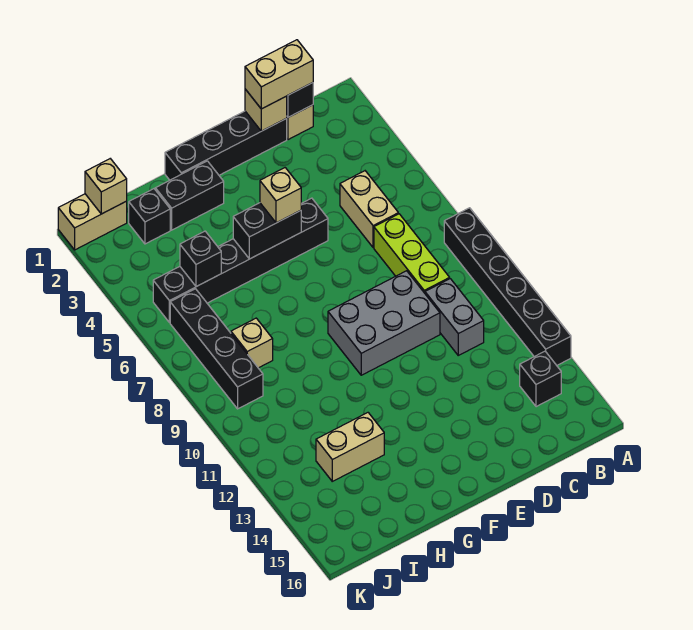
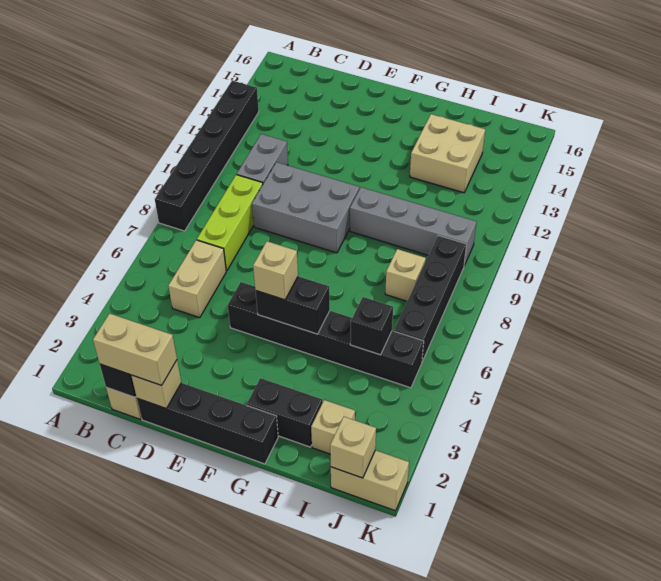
black 1x1 brick [520,351,561,407] -> none
none -> grey 1x4 brick [350,187,476,266]
tan 1x2 brick [316,413,384,481] -> tan 2x2 brick [410,114,485,193]
black 1x1 brick [129,189,170,244] -> tan 1x1 brick [311,400,355,454]

